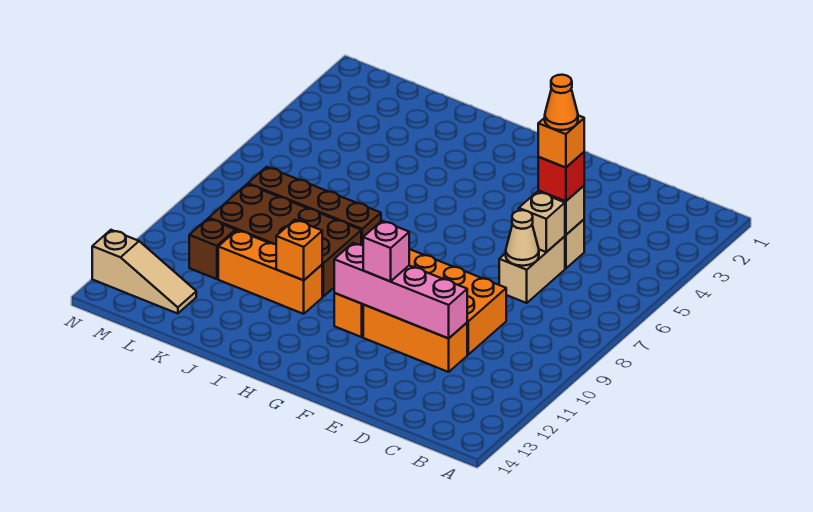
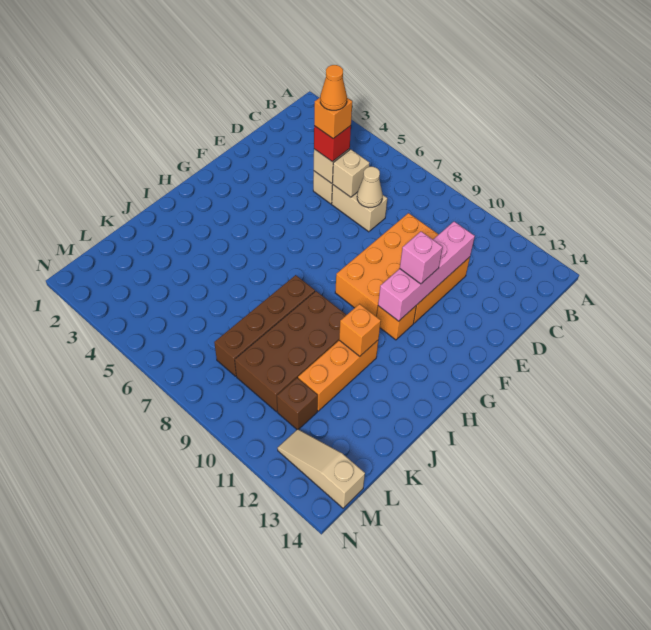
tan 1x3 slope [92,230,196,314] -> tan 1x3 slope turned to [277,429,365,508]

